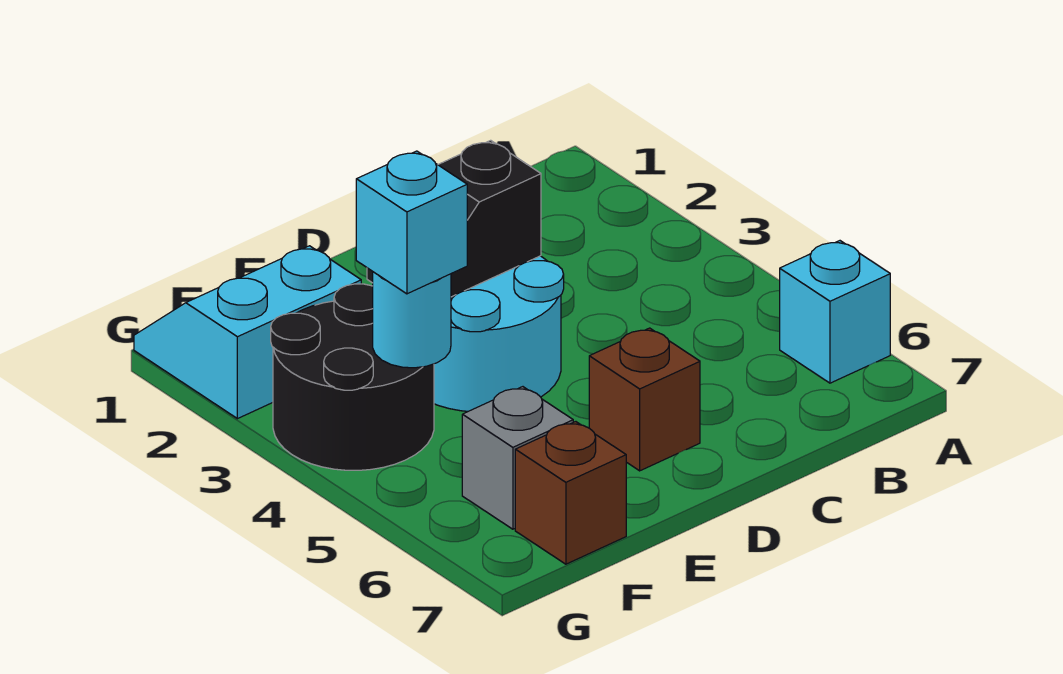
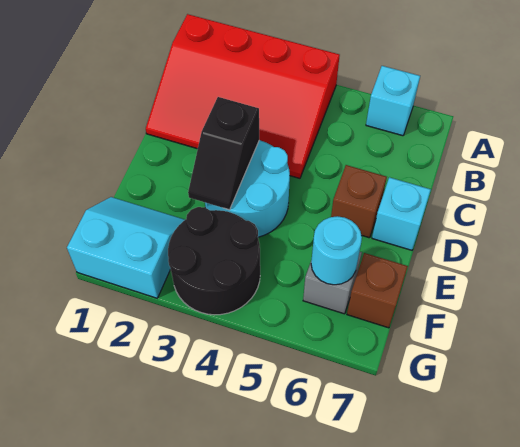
none -> red 3x4 slope [146,14,340,178]
cyan 2x2 slope [134,246,361,419] -> cyan 2x2 slope turned to [67,197,185,298]
cyan 1x1 round brick [373,272,451,368] -> cyan 1x1 round brick moved to [311,216,362,285]
cyan 1x1 brick [356,151,467,294] -> cyan 1x1 brick moved to [372,177,431,250]

